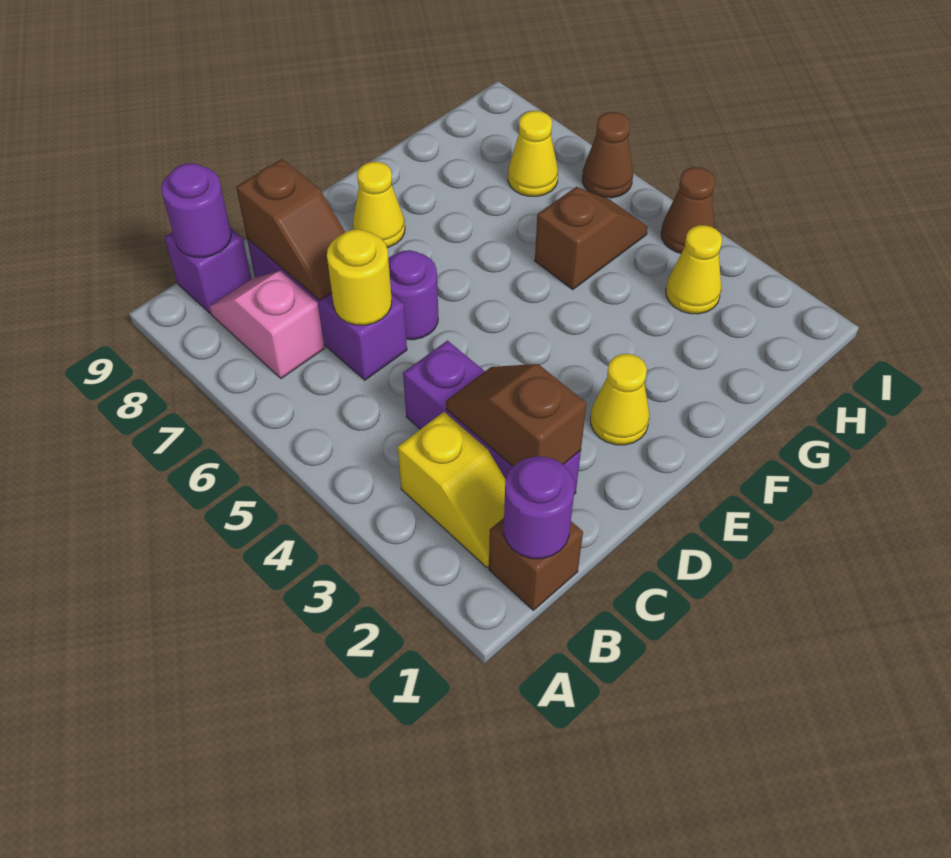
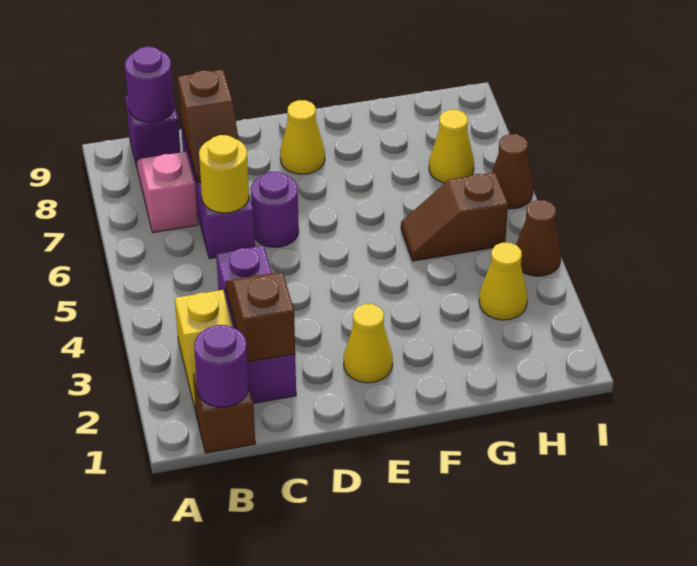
brown 1x2 slope [535,187,648,290] -> brown 1x2 slope turned to [401,172,508,261]

